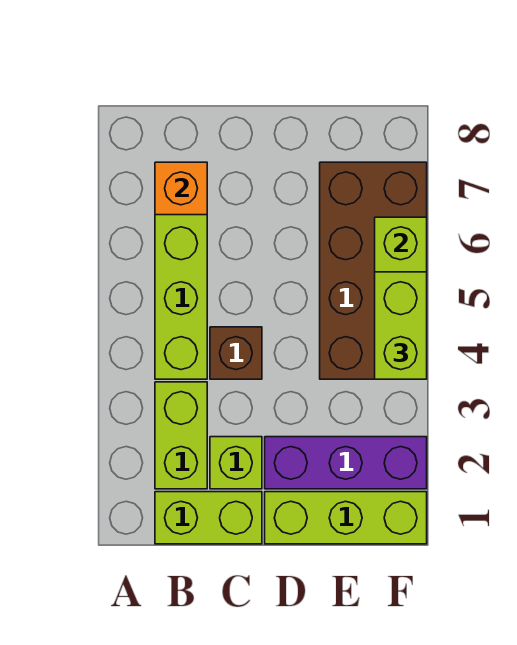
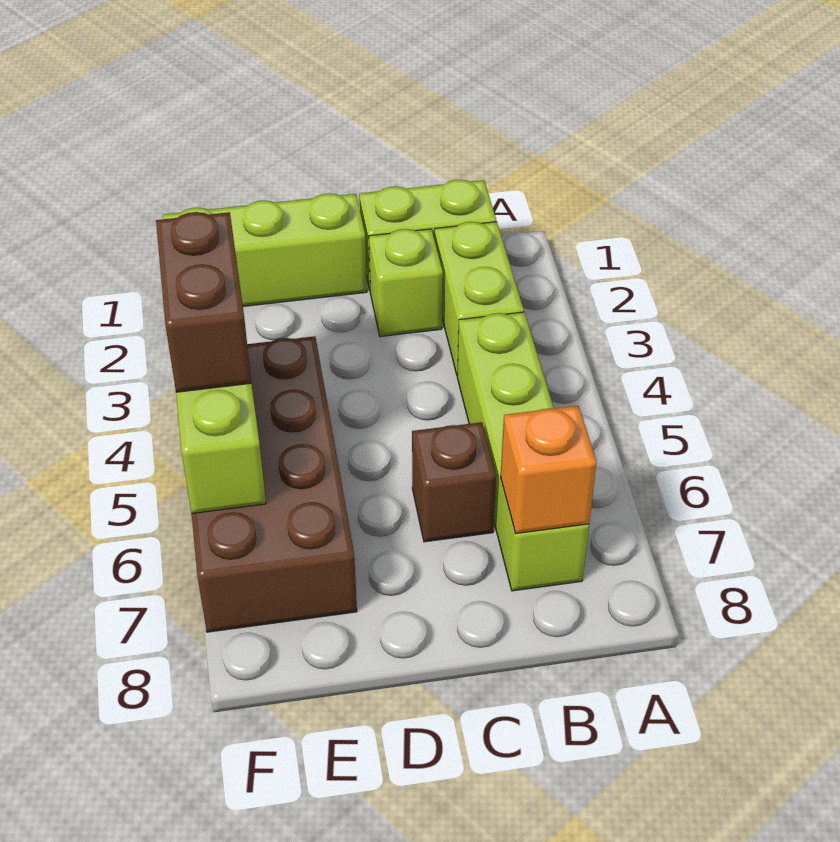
brown 1x1 brick [210,327,262,379] -> brown 1x1 brick moved to [412,422,496,542]
purple 1x3 brick [265,437,427,489] -> none
lime 1x2 brick [375,272,427,379] -> brown 1x2 brick [156,212,251,392]

